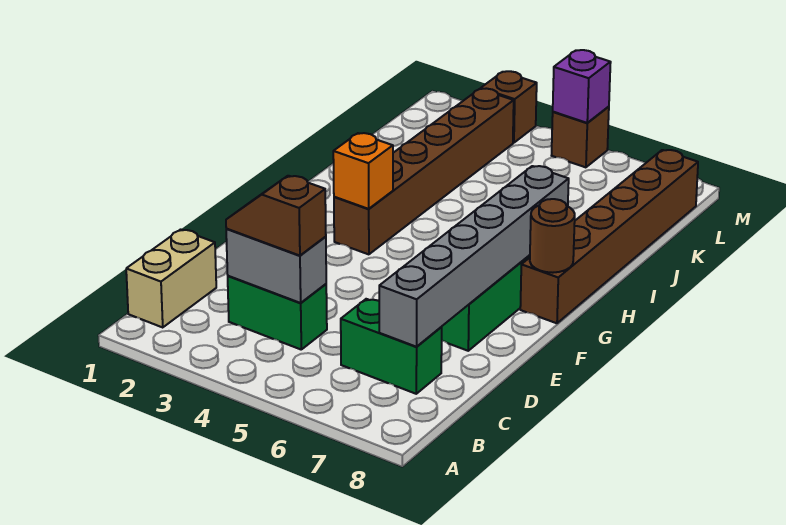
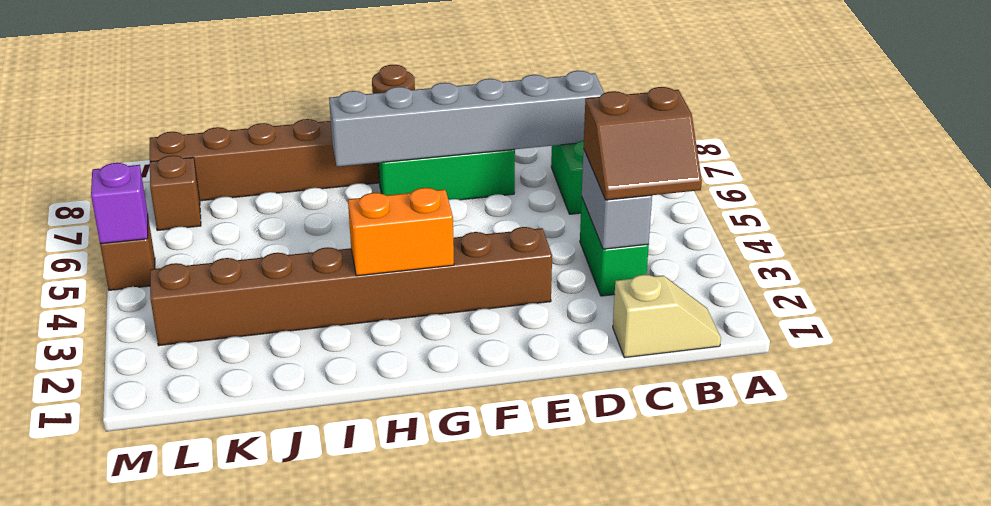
tan 1x2 brick [126,230,216,327] -> tan 1x2 slope [613,275,721,358]
brown 1x2 slope [226,176,326,256] -> brown 2x2 slope [584,87,702,200]
brown 1x6 brick [334,88,514,254] -> brown 1x8 brick [150,227,552,346]
orange 1x1 brick [333,133,393,209] -> orange 1x2 brick [348,188,454,276]
brown 1x1 brick [481,71,537,143] -> brown 1x1 brick moved to [150,155,201,231]

